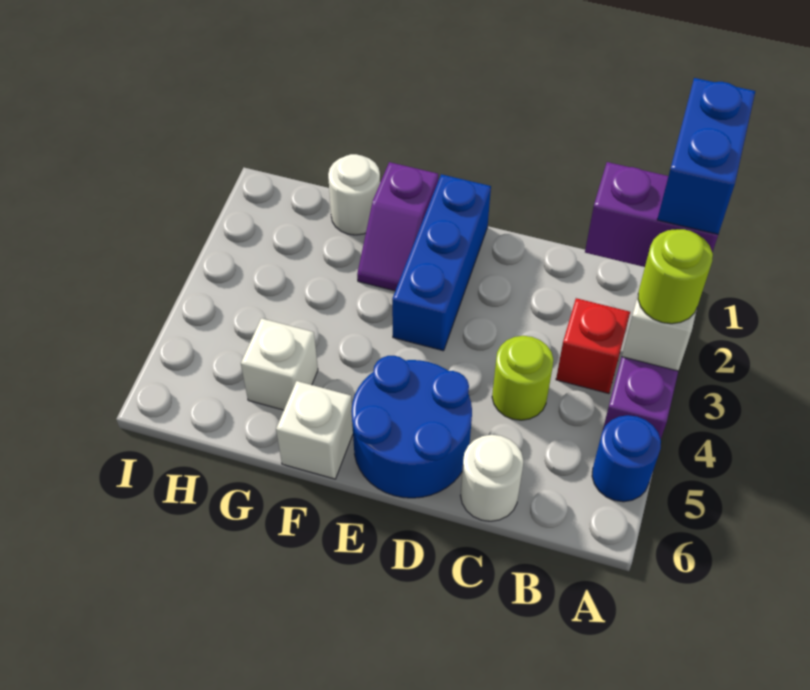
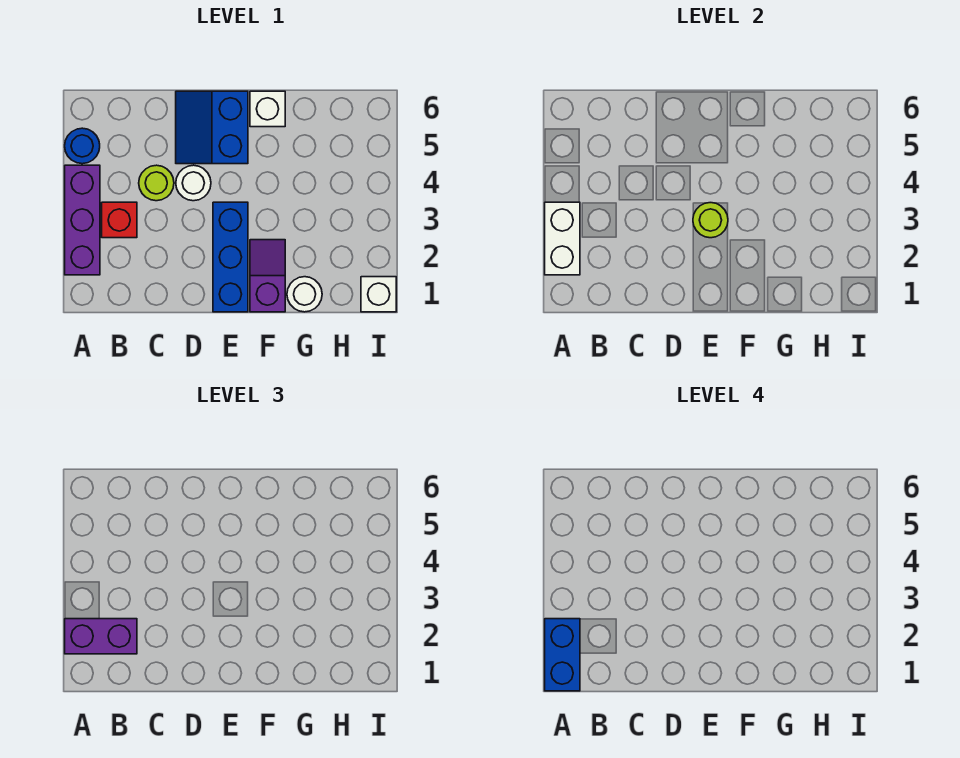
lime 1x1 round brick [638,229,713,324] -> lime 1x1 round brick moved to [693,203,728,238]
white 1x1 round brick [460,435,523,521] -> white 1x1 round brick moved to [176,165,211,201]
blue 2x2 round brick [351,356,472,498] -> blue 2x2 slope [176,91,248,164]
white 1x1 brick [241,318,318,410] -> white 1x1 brick moved to [361,277,396,312]

